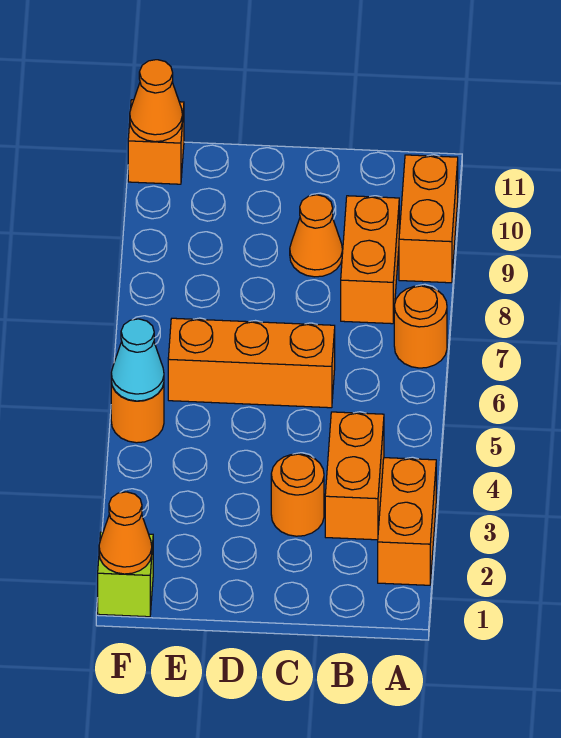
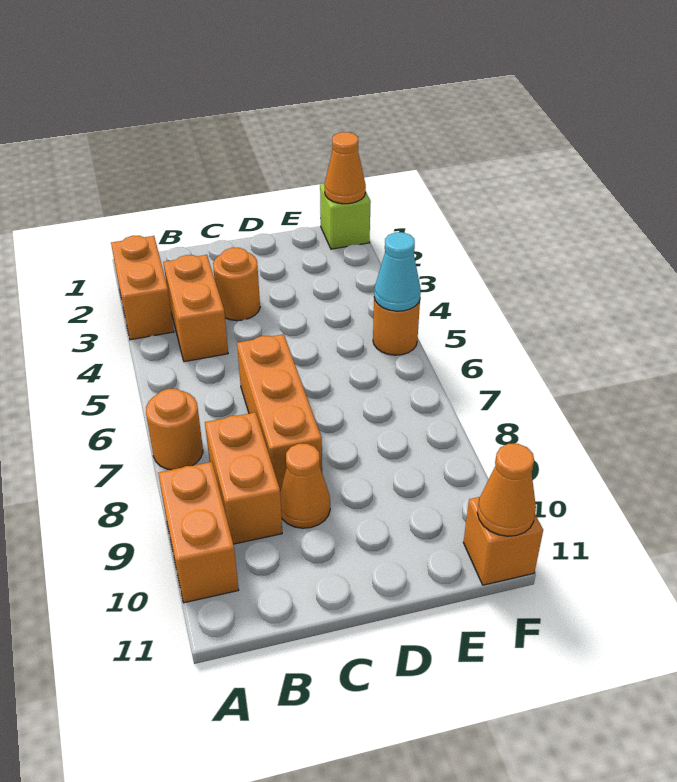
orange 1x3 brick [168,318,335,408] -> orange 1x3 brick turned to [237,334,322,491]

